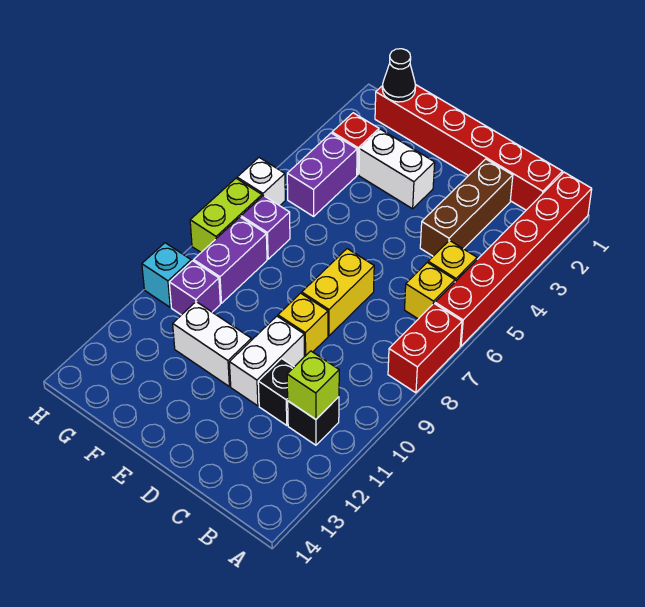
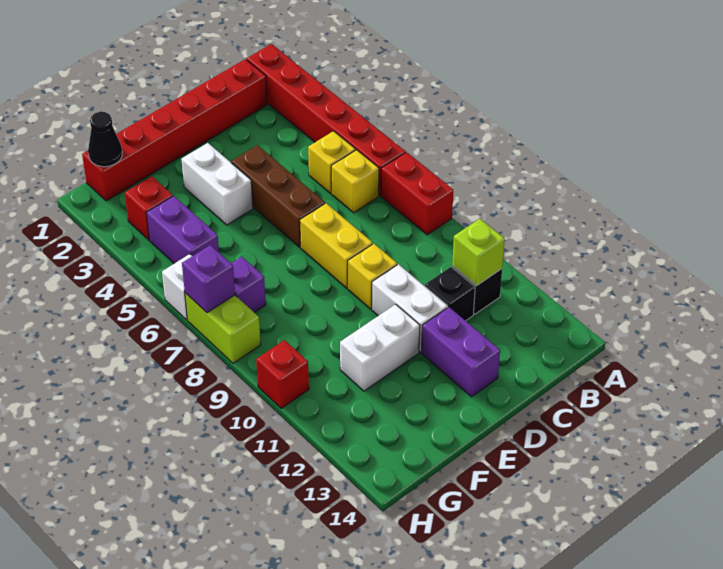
brown 1x3 brick [420,159,513,256] -> brown 1x3 brick moved to [231,145,325,247]
white 1x2 brick [359,129,435,209] -> white 1x2 brick turned to [181,143,253,225]
purple 1x2 brick [194,217,267,303] -> purple 1x2 brick moved to [421,307,500,397]
purple 1x1 brick [169,261,220,315] -> purple 1x1 brick moved to [182,245,235,313]
cyan 1x1 brick [142,243,191,307] -> red 1x1 brick [256,340,309,408]

